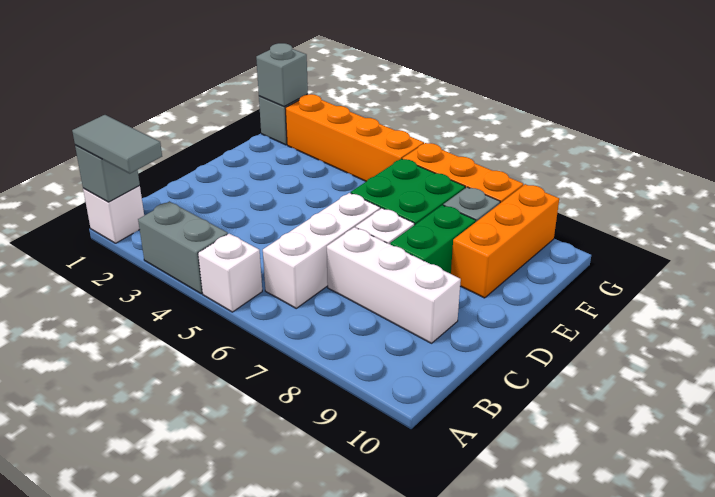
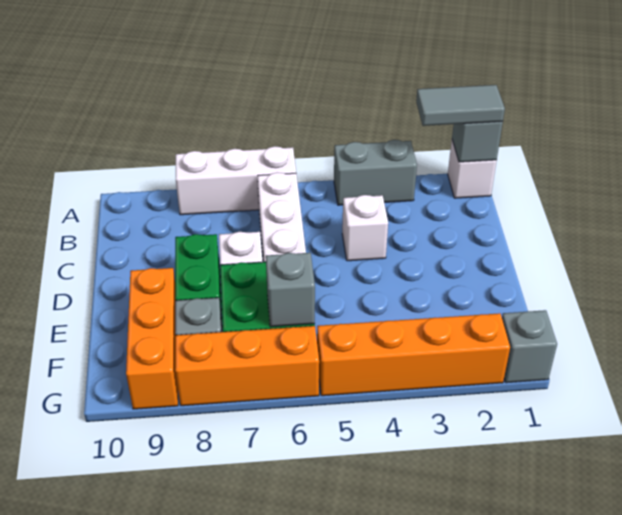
white 1x1 brick [198,234,262,312] -> white 1x1 brick moved to [342,195,388,261]
white 1x3 brick [327,227,461,343] -> white 1x3 brick moved to [176,146,296,215]
grey 1x1 brick [256,43,308,107] -> grey 1x1 brick moved to [266,253,315,327]

